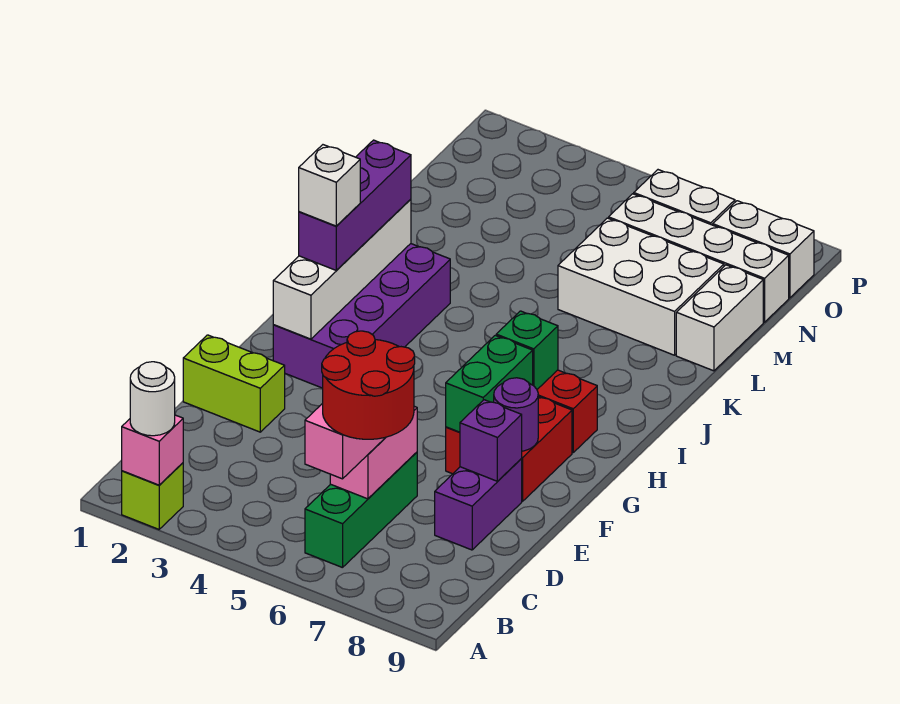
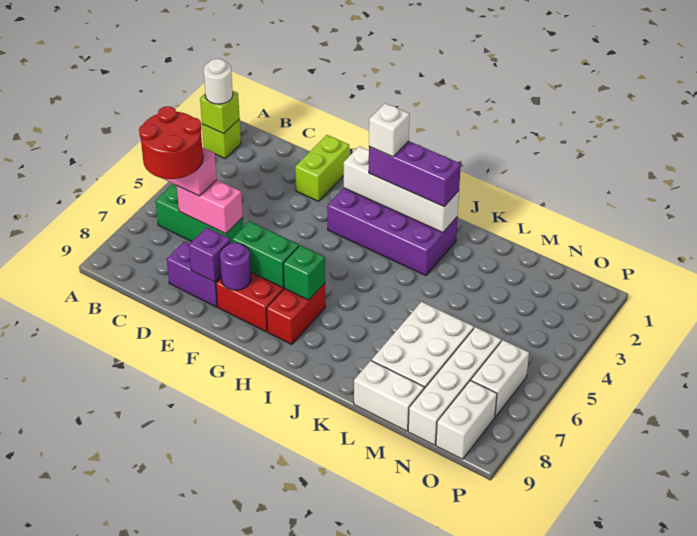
pink 1x1 brick [122,415,183,485] -> lime 1x1 brick [200,91,240,133]

